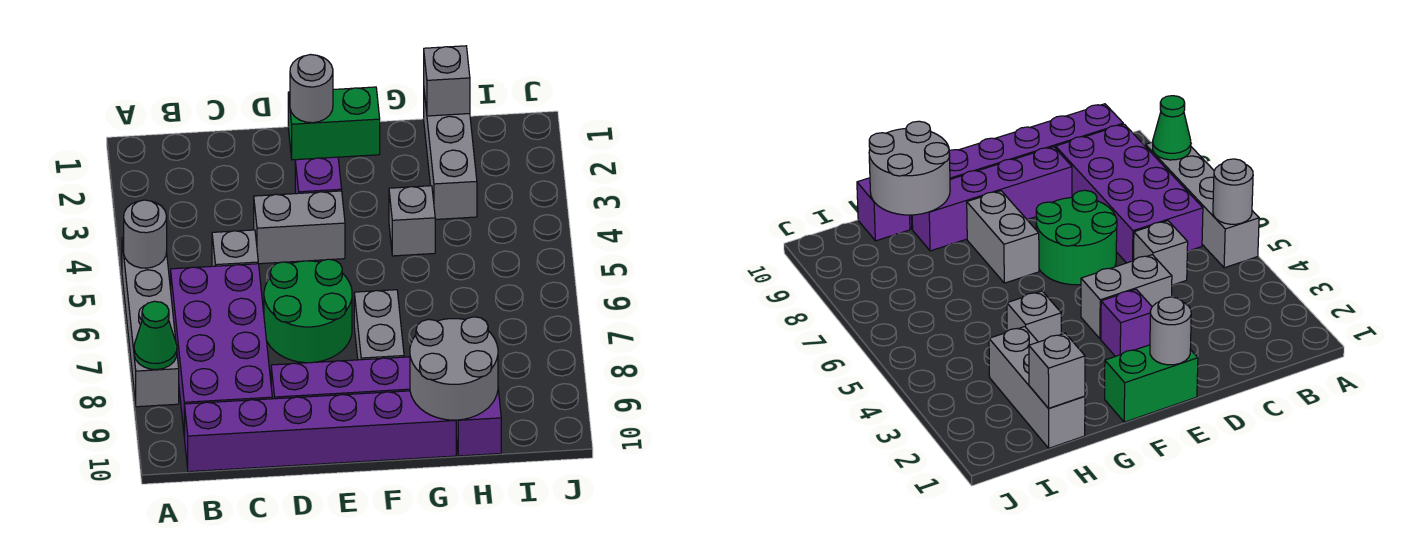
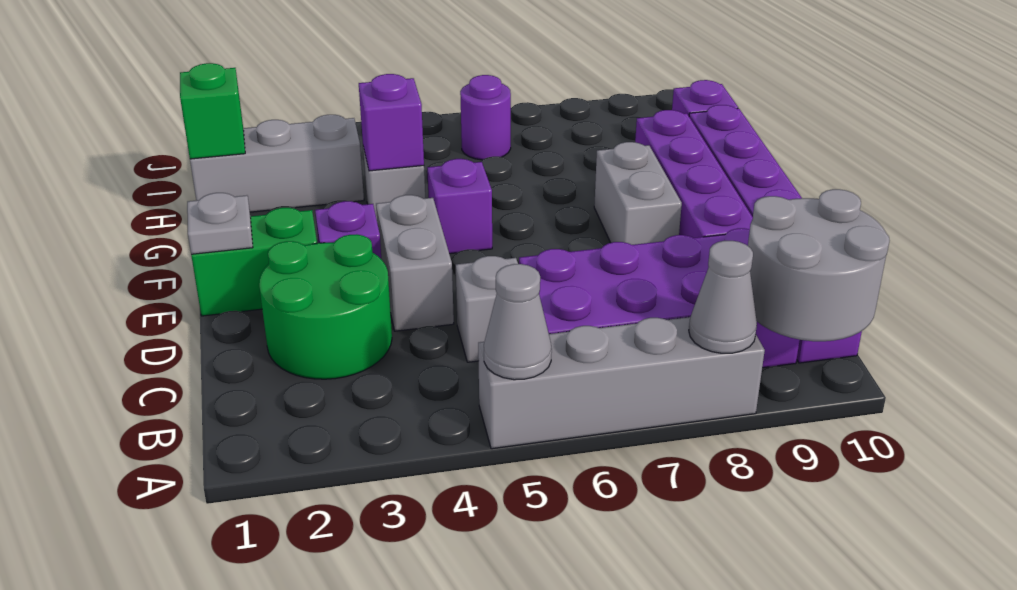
grey 1x1 round brick [124,200,167,268] -> grey 1x1 cone [484,264,552,380]
green 1x1 cone [134,301,177,369] -> grey 1x1 cone [689,241,757,353]
green 2x2 round brick [264,259,352,363] -> green 2x2 round brick moved to [259,234,392,379]
green 1x2 brick [288,87,380,160] -> green 1x2 brick turned to [191,208,317,316]
grey 1x1 round brick [290,55,333,123] -> grey 1x1 plate [187,193,253,254]
none -> purple 1x1 brick [427,159,492,254]
grey 1x2 brick [354,290,404,360] -> grey 1x2 brick turned to [594,142,682,245]
none -> purple 1x1 brick [359,74,424,171]
grey 2x2 round brick [410,317,498,420] -> grey 2x2 round brick moved to [748,189,890,341]
grey 1x1 brick [424,46,470,116] -> green 1x1 brick [180,63,245,159]
none -> purple 1x1 round brick [460,75,511,160]

